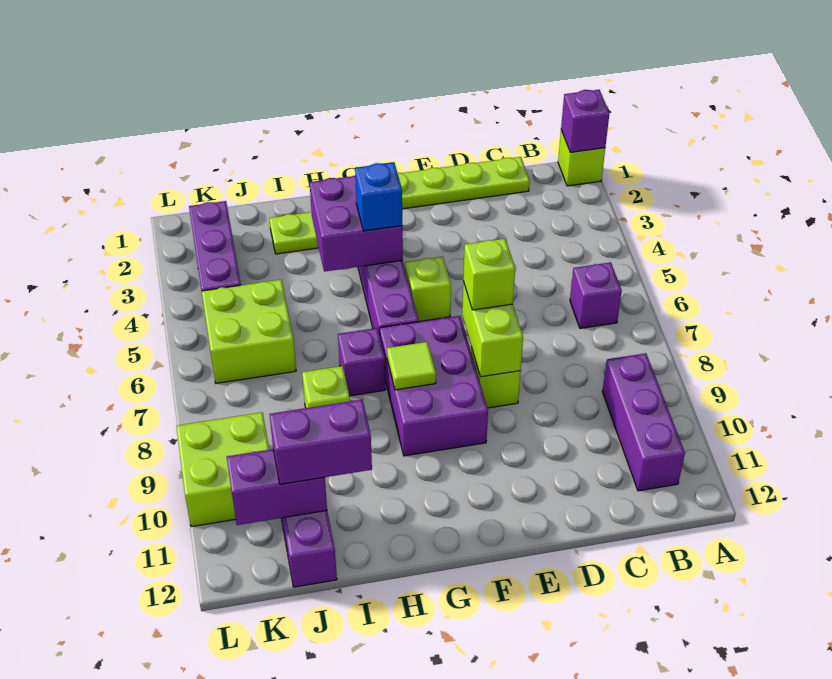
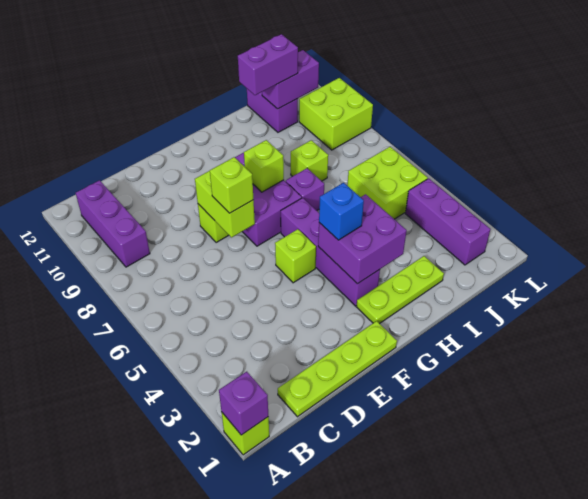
purple 1x1 brick [570,262,622,328] -> none
lime 1x1 tile [387,342,436,390] -> lime 1x1 brick [244,140,284,192]

